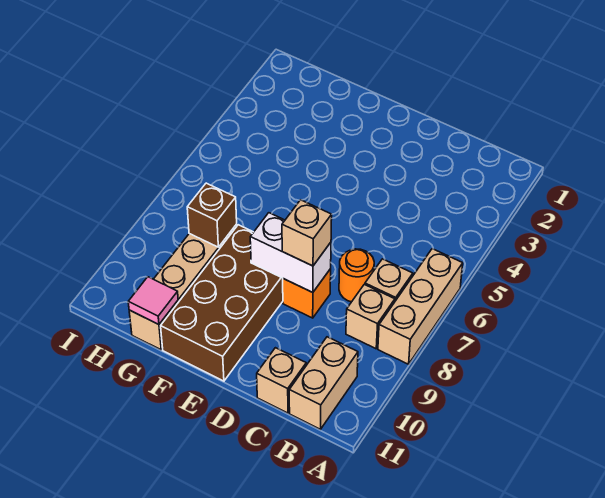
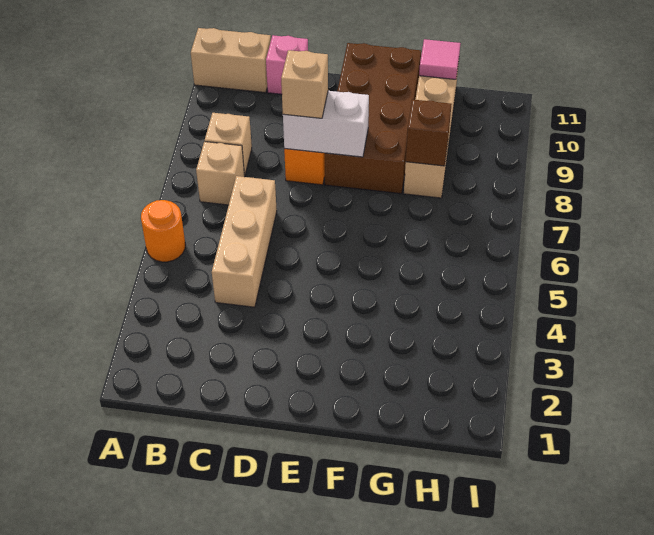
tan 1x3 brick [378,249,463,364] -> tan 1x3 brick moved to [212,176,277,307]
tan 1x2 brick [289,337,358,429] -> tan 1x2 brick turned to [191,28,271,93]
orange 1x1 round brick [339,249,374,302] -> orange 1x1 round brick moved to [141,200,185,262]
tan 1x1 brick [257,348,306,413] -> pink 1x1 brick [266,35,308,94]

